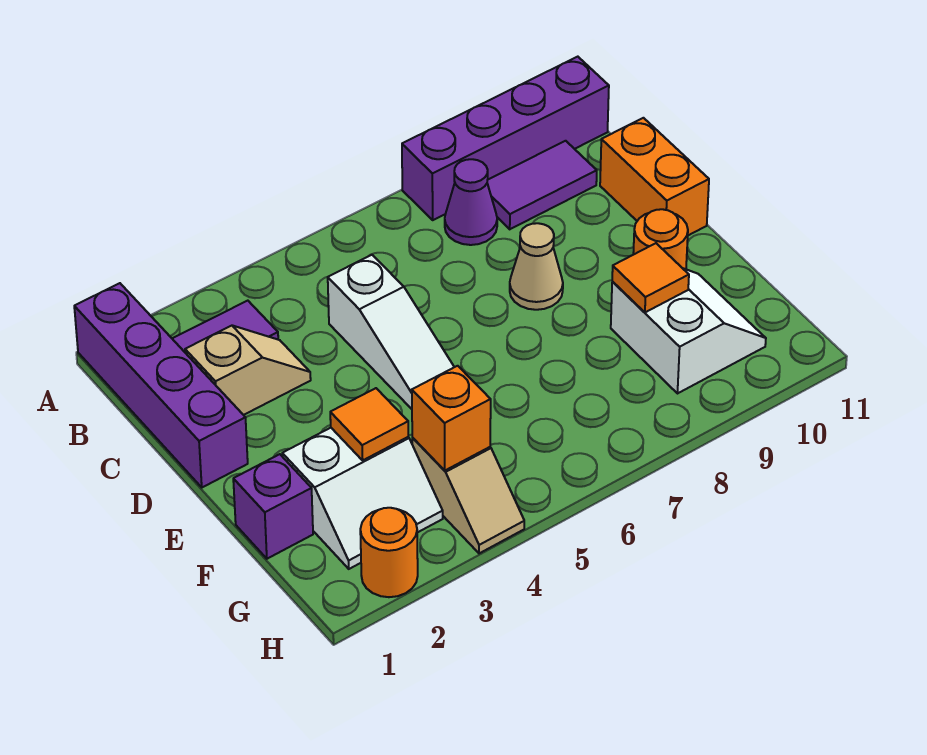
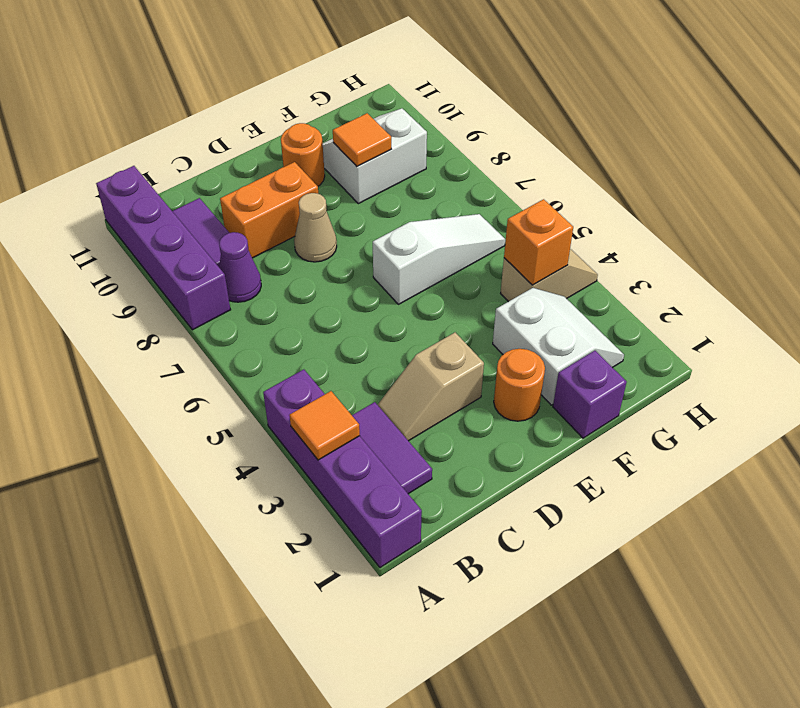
purple 1x4 brick [74,283,248,487] -> purple 1x4 brick turned to [263,369,422,568]
tan 1x2 slope [185,325,311,415] -> tan 1x2 slope turned to [378,332,484,441]
white 1x3 slope [328,255,454,409] -> white 1x3 slope moved to [373,214,505,304]
orange 1x2 brick [600,118,709,235] -> orange 1x2 brick moved to [220,162,318,258]
orange 1x1 tile [330,388,408,460] -> orange 1x1 tile moved to [289,391,360,460]
orange 1x1 round brick [360,508,418,597] -> orange 1x1 round brick moved to [494,349,545,421]

